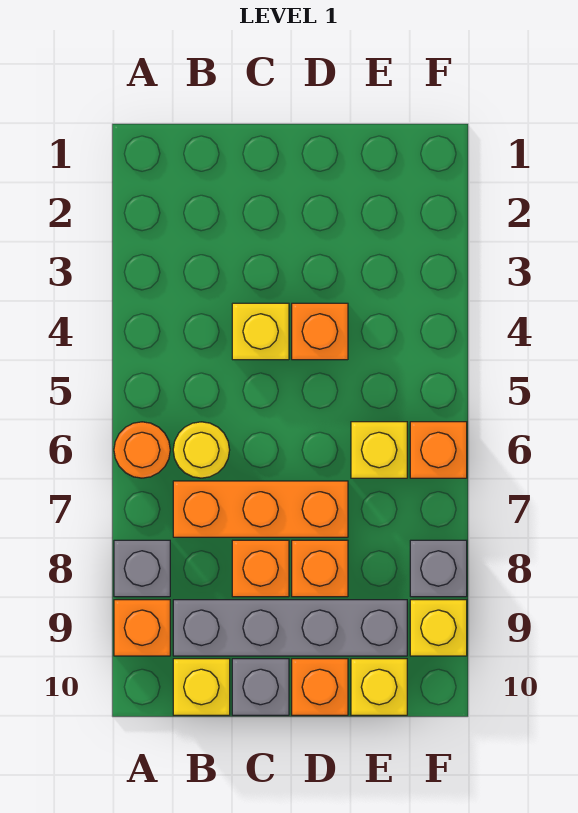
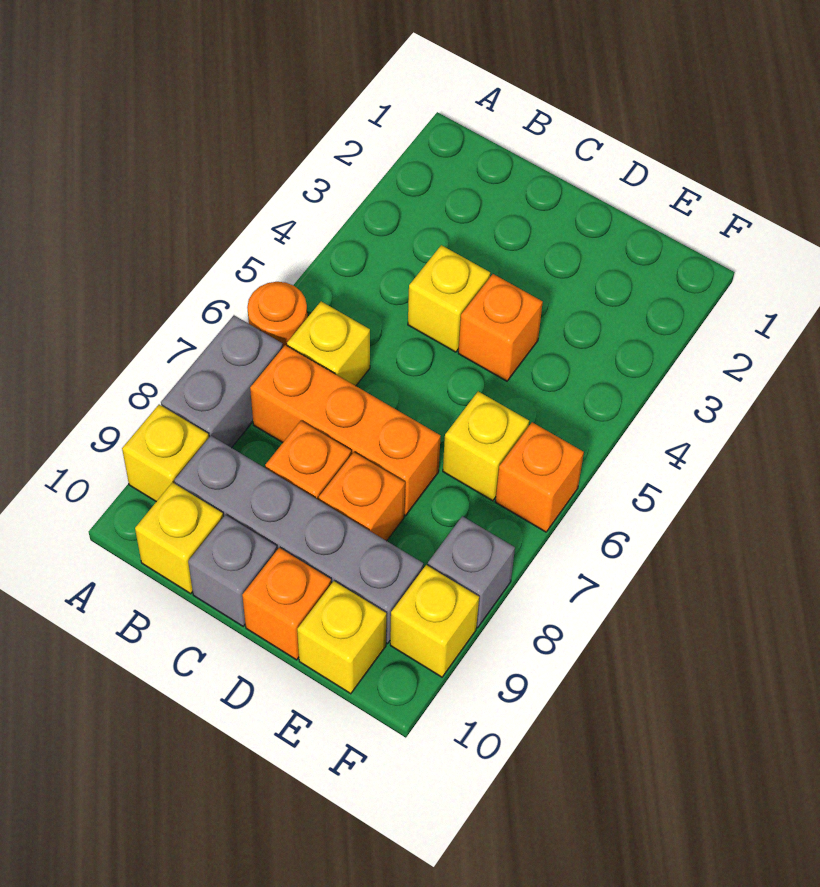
grey 1x1 brick [114,540,170,597] -> grey 1x2 brick [161,315,283,448]
orange 1x1 brick [114,600,170,656] -> yellow 1x1 brick [122,405,209,502]
yellow 1x1 round brick [173,422,230,478] -> yellow 1x1 brick [287,301,370,386]

